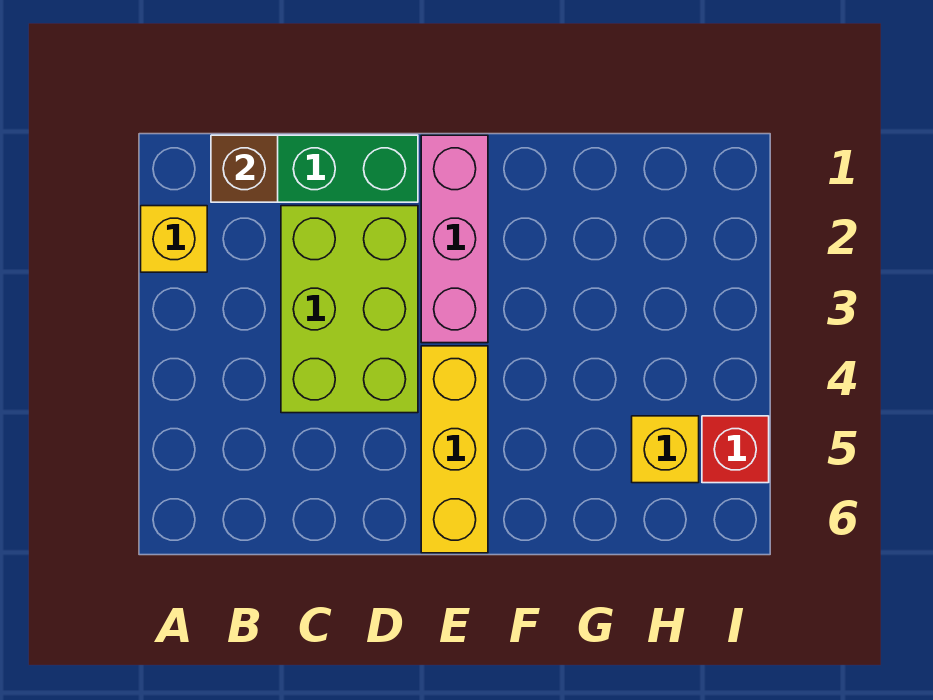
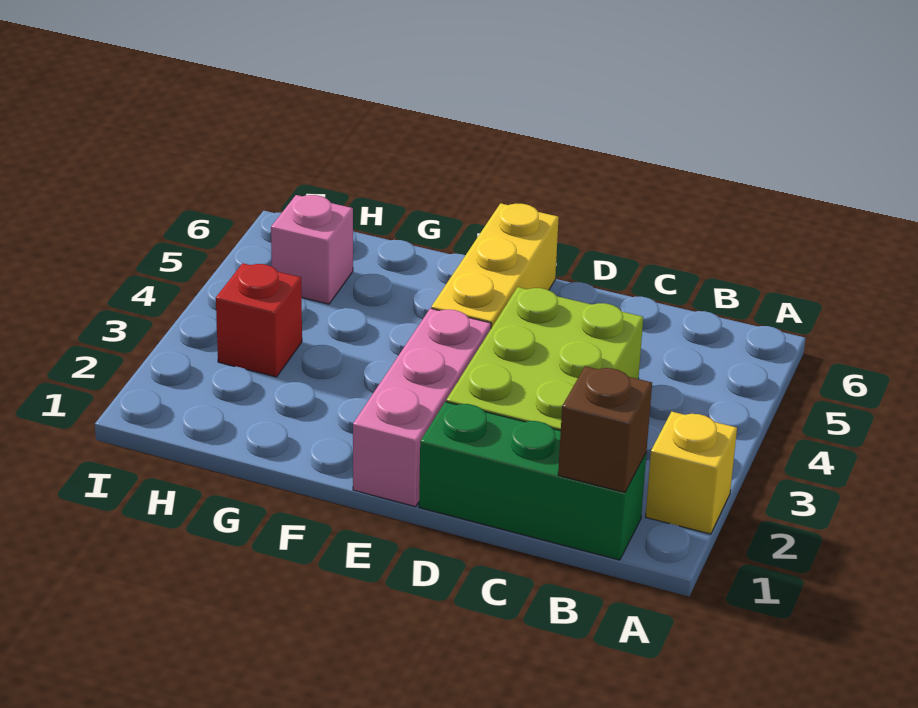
yellow 1x1 brick [632,416,699,483] -> pink 1x1 brick [271,195,353,304]
red 1x1 brick [702,416,769,483] -> red 1x1 brick moved to [216,263,302,377]

